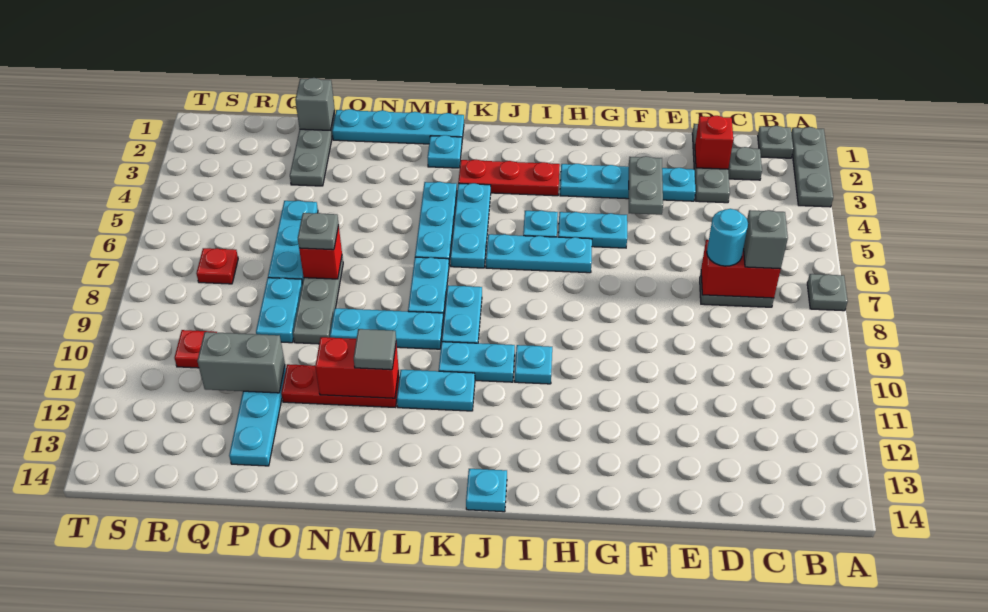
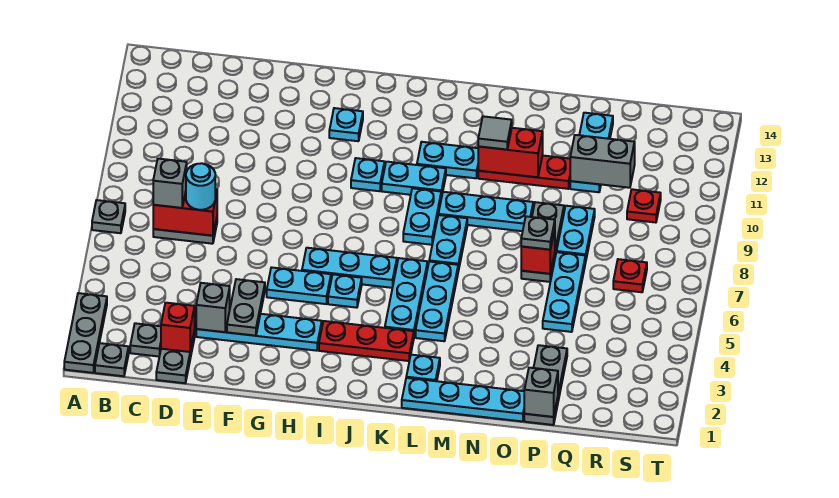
none -> grey 1x1 brick [196,283,230,332]
cyan 1x1 plate [466,469,507,512] -> cyan 1x1 plate moved to [329,108,363,141]

